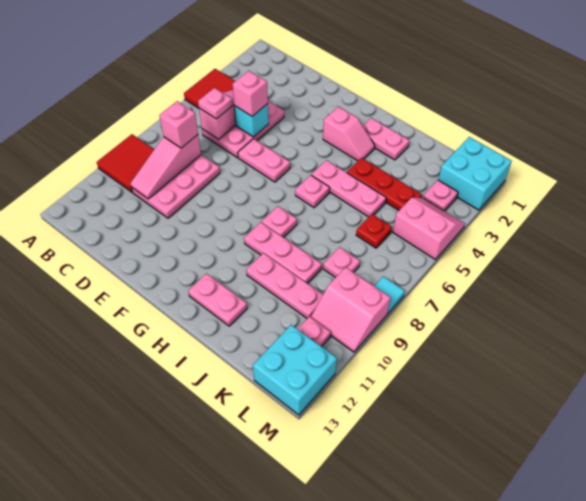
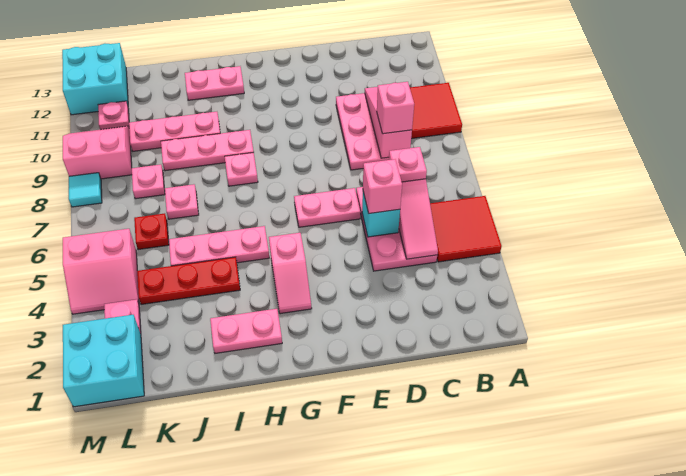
pink 1x2 slope [323,106,375,161] -> pink 1x2 slope turned to [269,233,312,314]
pink 1x1 plate [295,175,330,208] -> pink 1x1 plate moved to [165,184,199,219]

